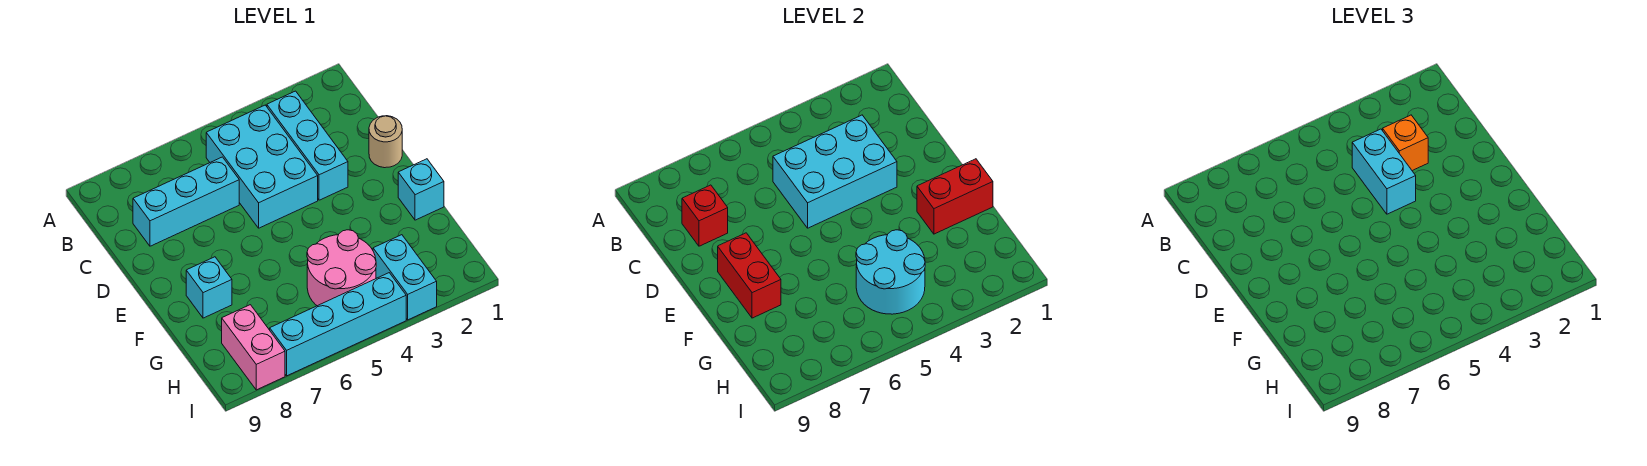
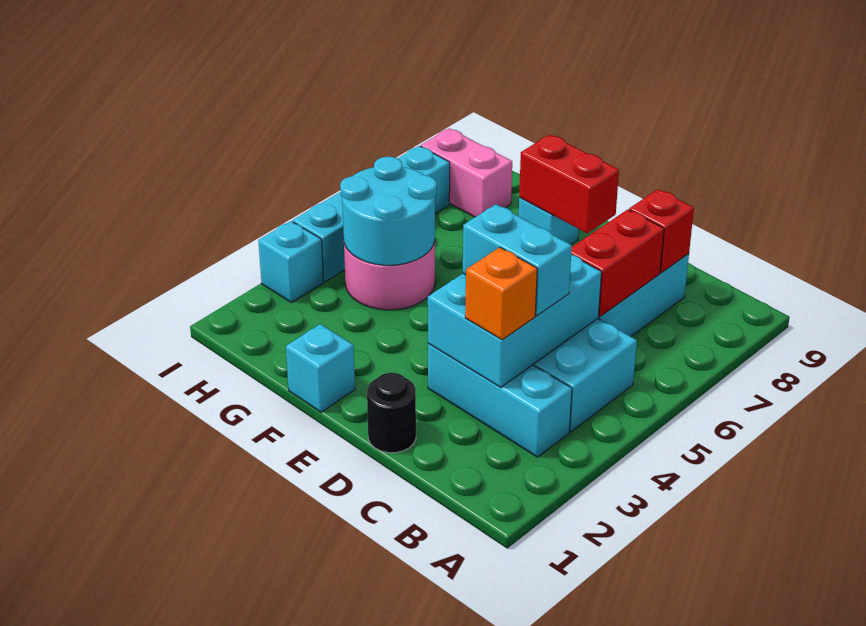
tan 1x1 round brick [369,116,402,168] -> black 1x1 round brick [367,373,416,453]
red 1x2 brick [917,159,993,234] -> red 1x2 brick moved to [571,210,664,317]
cyan 1x2 brick [373,235,437,320] -> cyan 1x1 brick [258,221,324,302]

